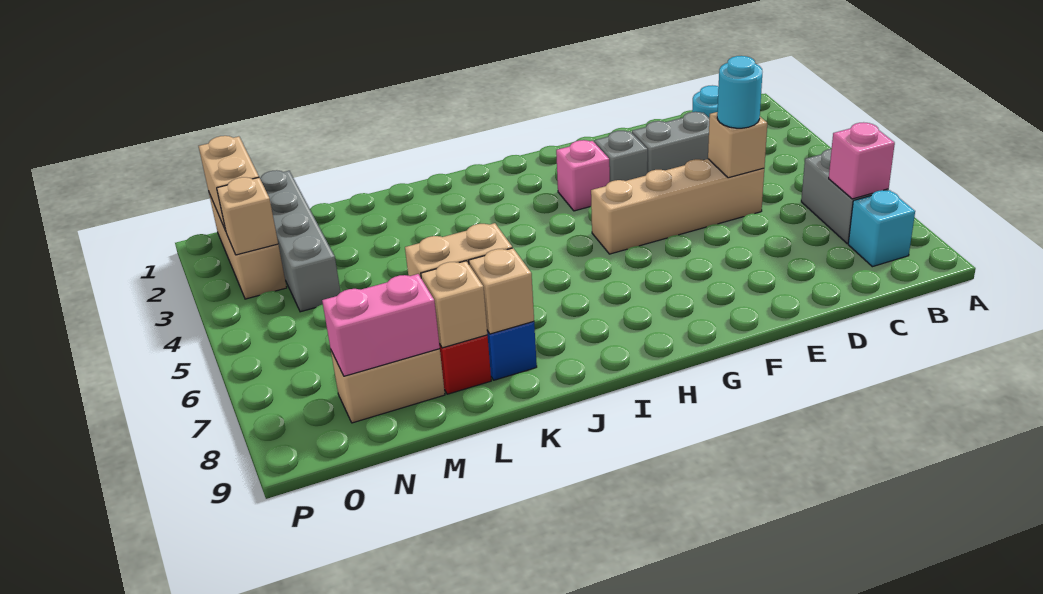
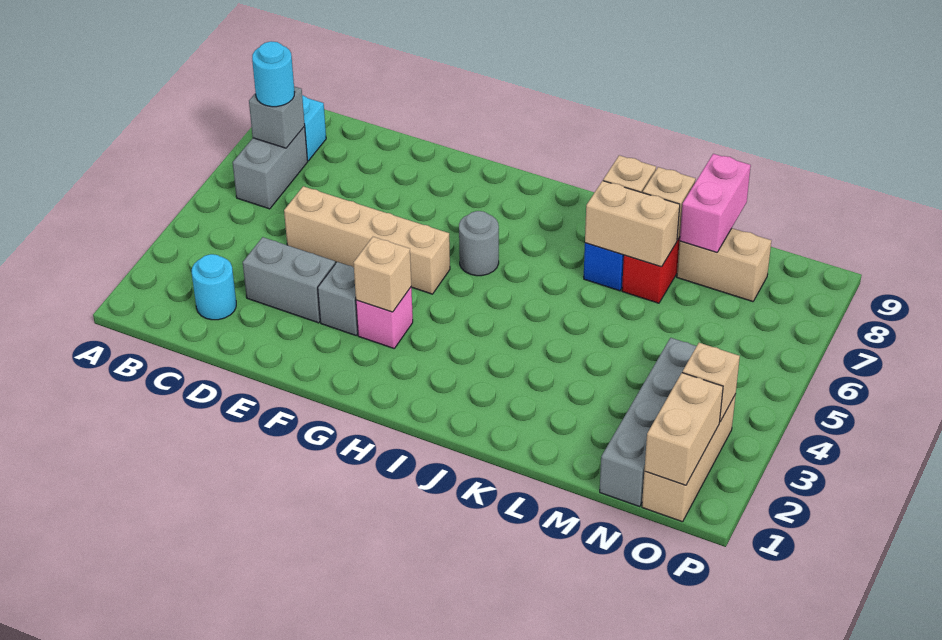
pink 1x1 brick [829,122,895,199] -> grey 1x1 brick [249,87,305,148]
tan 1x1 brick [708,112,767,178] -> tan 1x1 brick moved to [354,237,411,312]
cyan 1x1 round brick [717,56,762,128] -> cyan 1x1 round brick moved to [252,41,295,107]
none -> grey 1x1 round brick [459,211,499,276]
pink 1x2 brick [322,274,440,376] -> pink 1x2 brick turned to [680,154,751,253]

